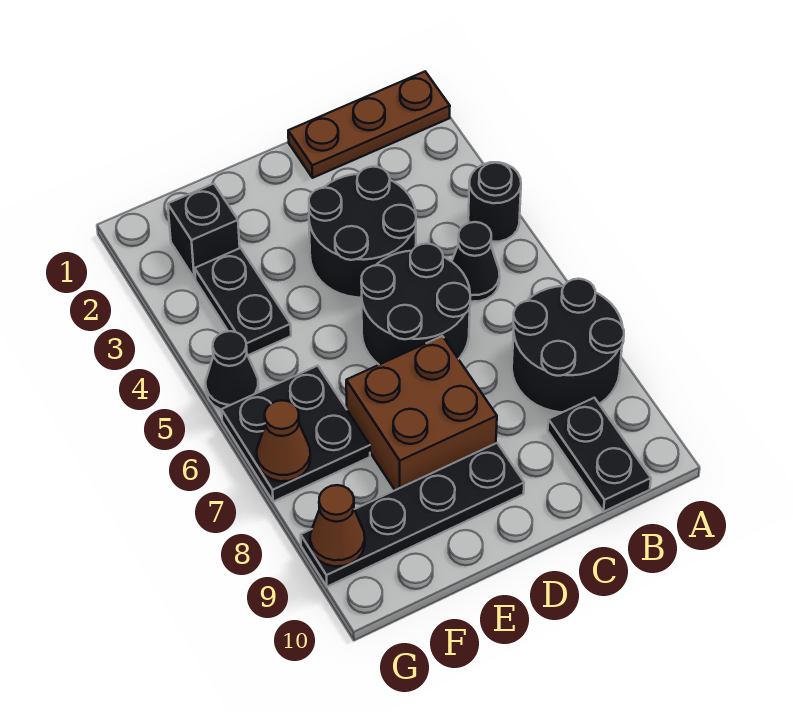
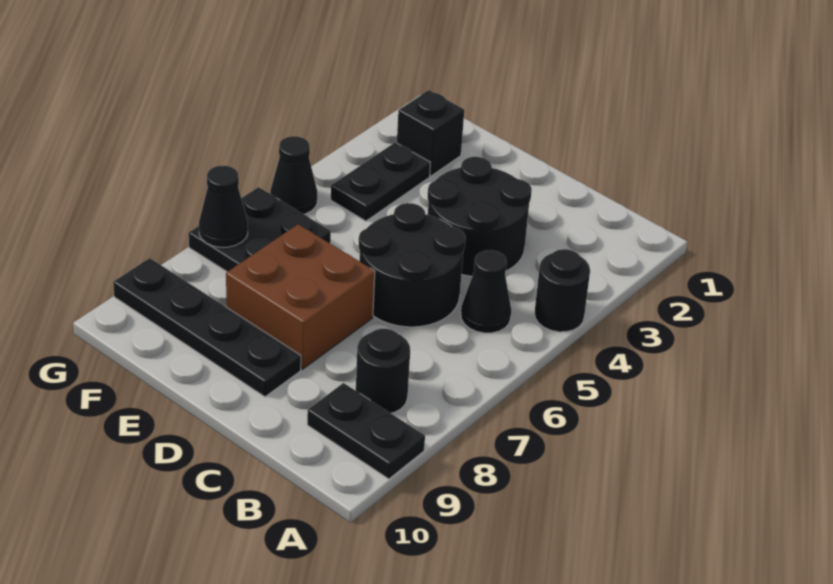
brown 1x3 plate [288,72,450,178] -> none
black 2x2 round brick [512,279,624,412] -> black 1x1 round brick [356,329,410,413]
black 1x2 plate [548,398,651,512] -> black 1x2 plate turned to [307,383,425,479]
brown 1x1 cone [257,400,310,481] -> black 1x1 cone [199,166,248,247]
brown 1x1 cone [310,485,365,566] -> none

